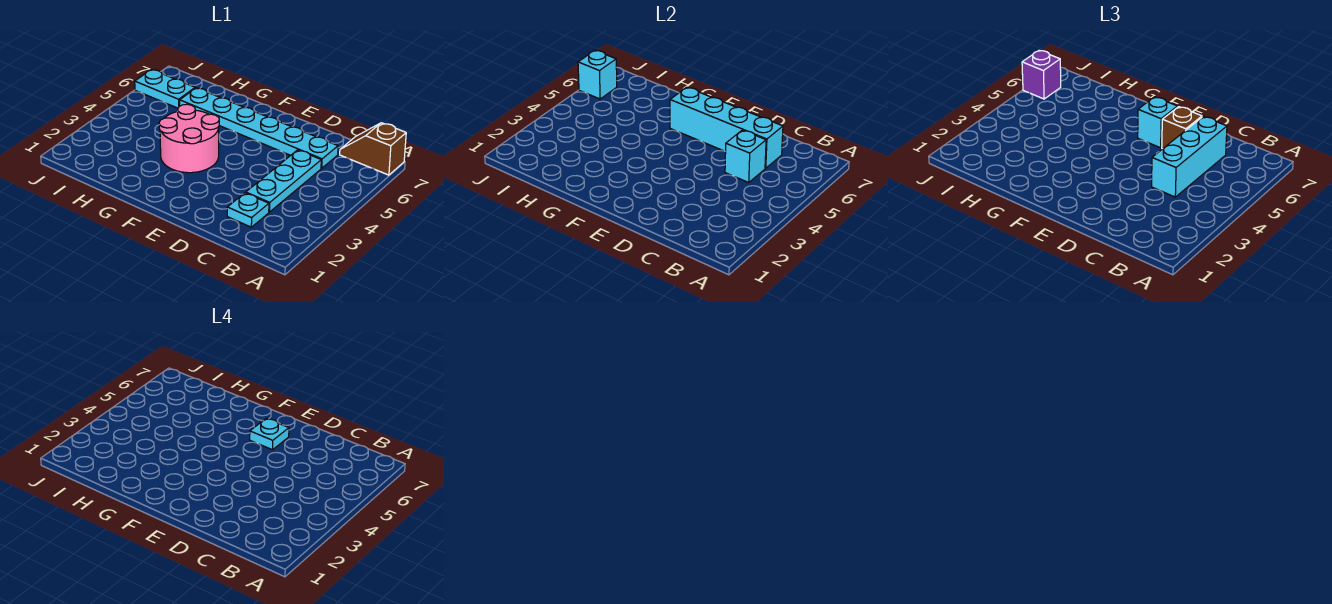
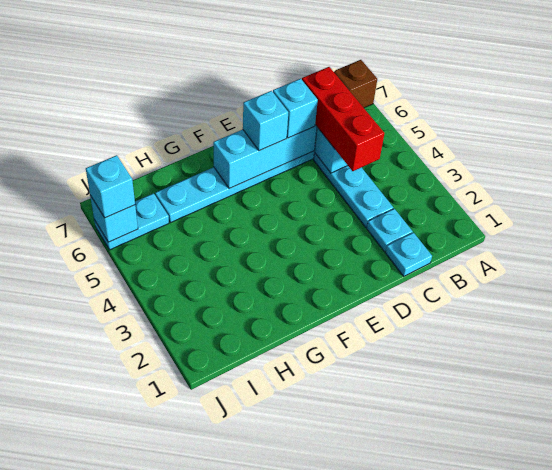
cyan 1x3 brick [1152,116,1227,197] -> red 1x3 brick [302,67,384,171]
brown 1x1 brick [1162,107,1202,149] -> cyan 1x1 brick [273,79,318,138]
cyan 1x1 plate [250,418,289,450] -> cyan 1x1 plate moved to [385,233,432,276]
pink 2x2 round brick [159,104,219,173] -> none
purple 1x1 brick [1022,50,1061,99] -> cyan 1x1 brick [86,155,135,218]

